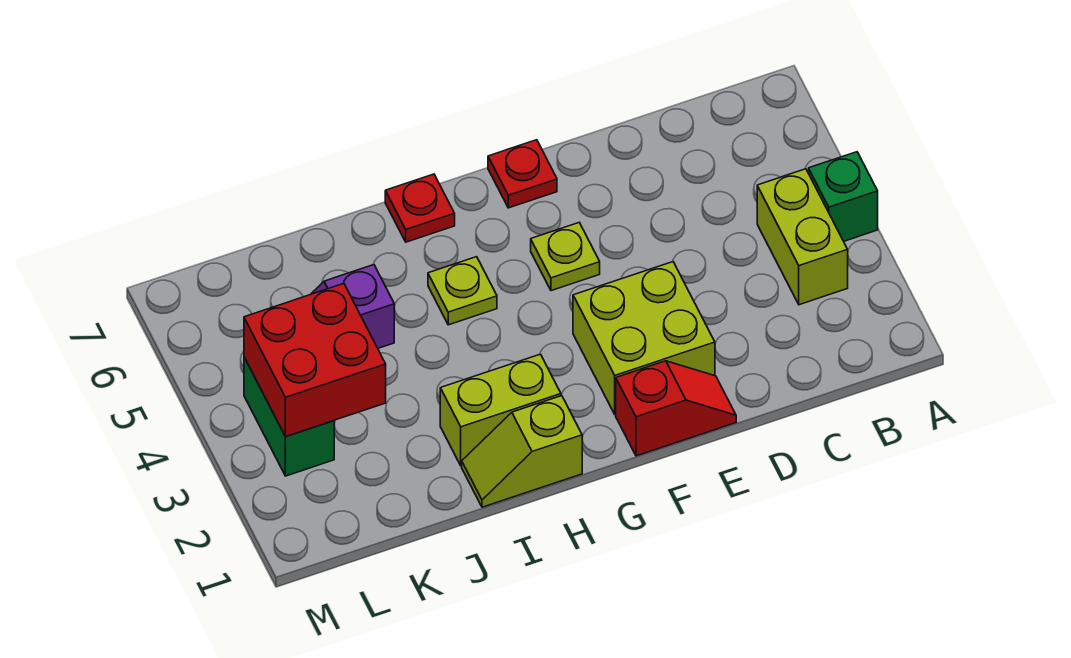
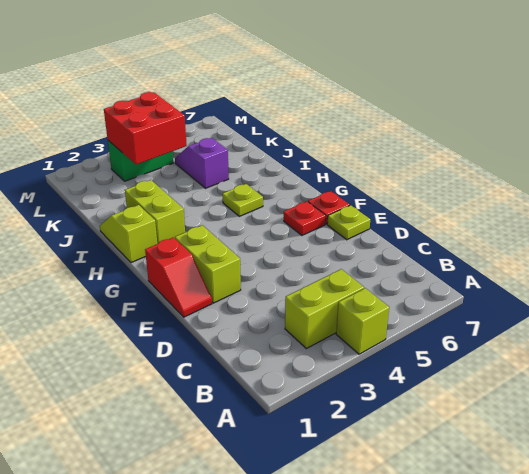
green 1x1 brick [809,152,878,241] -> lime 1x1 brick [336,288,389,354]
lime 2x2 brick [573,262,715,414] -> lime 1x2 brick [175,225,241,303]
lime 1x1 plate [531,223,600,291] -> lime 1x1 plate moved to [327,205,370,240]
red 1x1 plate [385,174,455,242] -> red 1x1 plate moved to [284,201,326,235]

